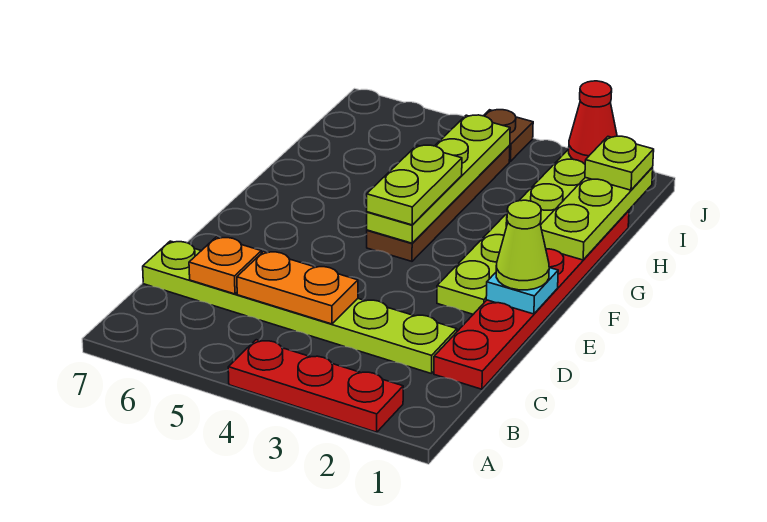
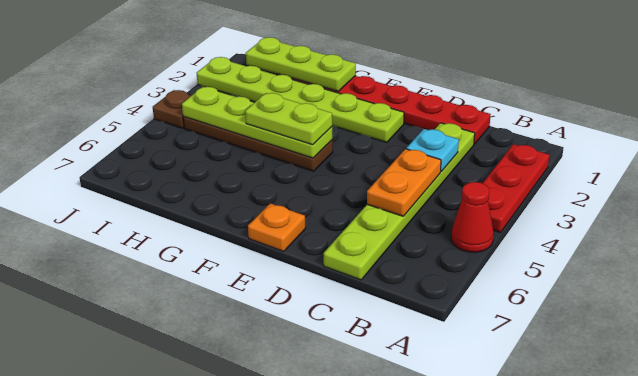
orange 1x1 plate [189,237,261,294] -> orange 1x1 plate moved to [248,203,306,252]
cyan 1x1 plate [486,268,558,314] -> cyan 1x1 plate moved to [406,129,459,172]
lime 1x1 cone [496,200,549,290] -> none
lime 1x1 plate [585,136,654,190] -> none
red 1x1 cone [569,81,617,164] -> red 1x1 cone moved to [451,182,494,252]

